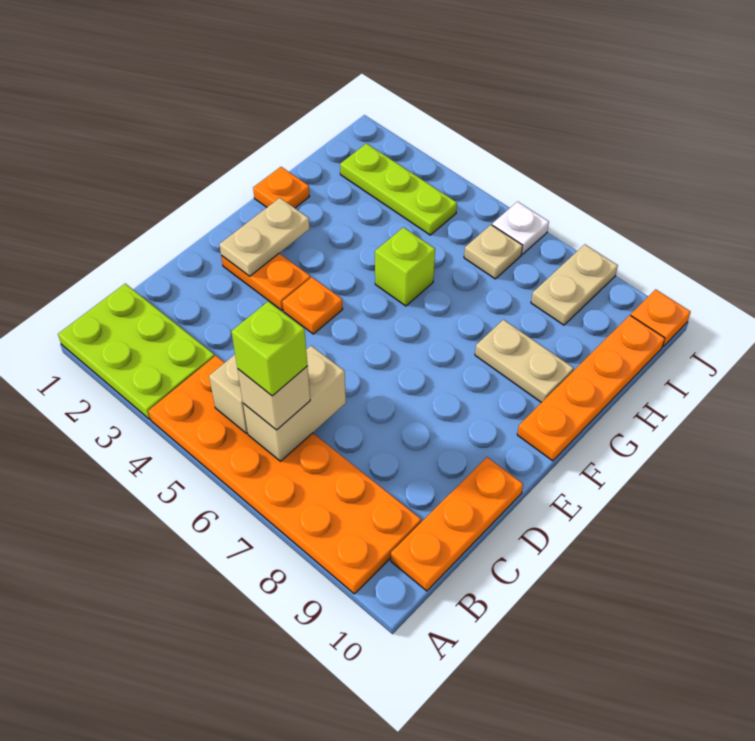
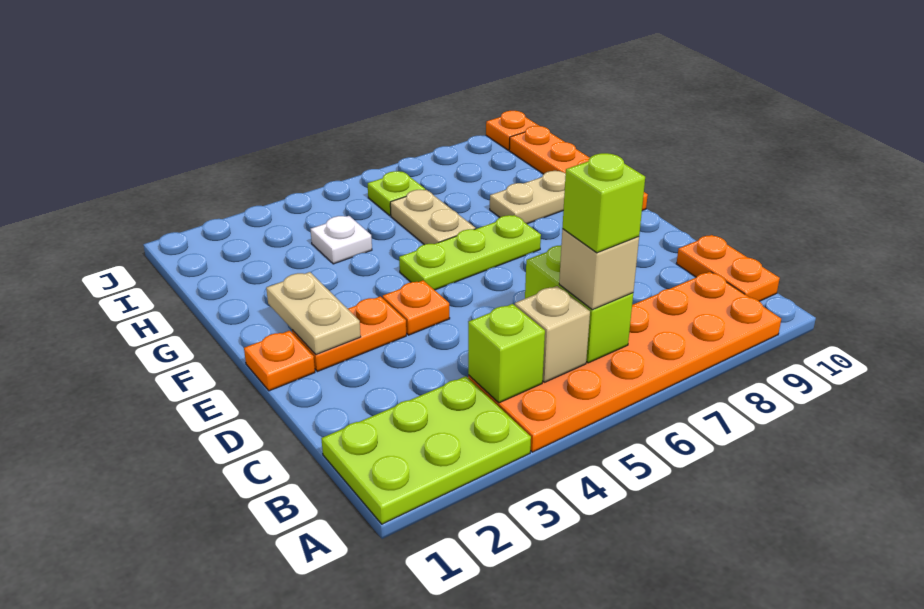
tan 1x2 brick [243,346,346,461] -> lime 1x2 brick [525,245,633,363]
orange 1x3 plate [391,457,523,591] -> orange 1x2 plate [676,235,780,301]
orange 1x1 plate [253,167,310,208] -> orange 1x1 plate moved to [244,331,315,391]
lime 1x1 brick [375,227,435,306] -> lime 1x1 brick moved to [468,304,545,403]
lime 1x3 plate [340,144,457,235] -> lime 1x3 plate moved to [399,215,541,290]
tan 1x1 plate [464,225,523,279] -> lime 1x1 plate [368,171,425,216]
tan 1x2 plate [531,244,618,325] -> tan 1x2 plate moved to [390,190,476,245]
white 1x1 plate [492,202,549,254] -> white 1x1 plate moved to [311,216,372,264]

